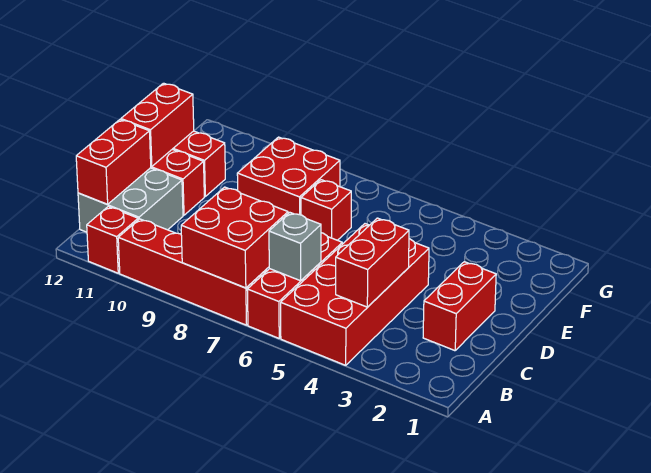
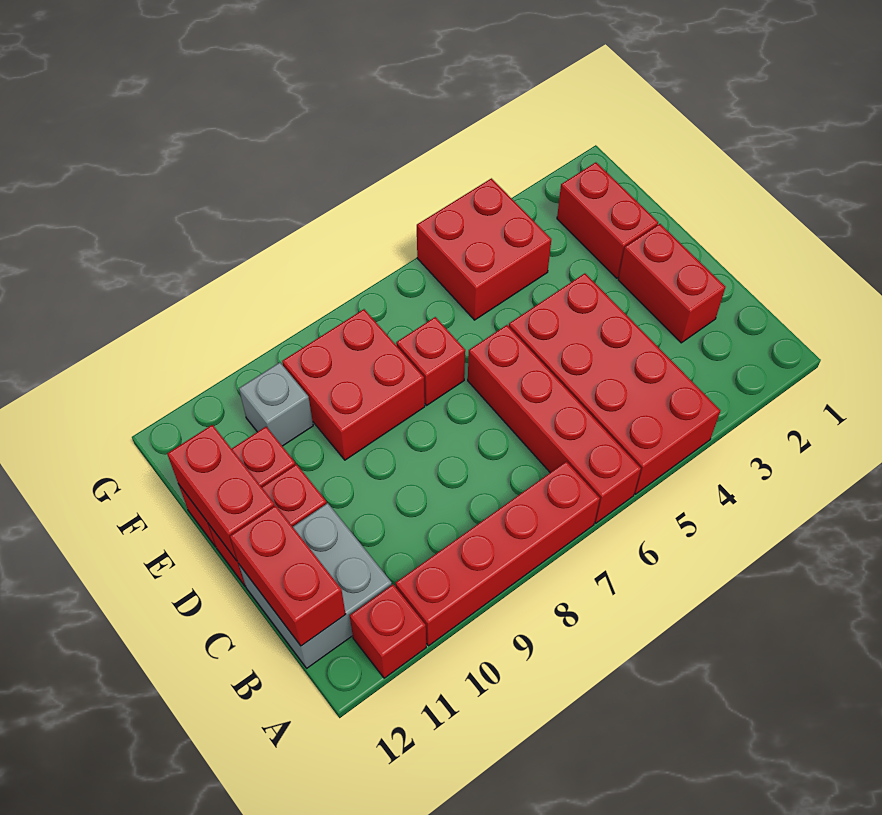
red 1x3 brick [247,233,342,338] -> red 1x4 brick [468,325,641,523]
red 2x2 brick [181,187,288,288] -> red 2x2 brick moved to [417,178,551,320]
red 1x2 brick [336,218,409,307] -> red 1x2 brick moved to [557,162,658,278]
grey 1x1 brick [269,212,321,281] -> grey 1x1 brick moved to [239,362,313,446]

